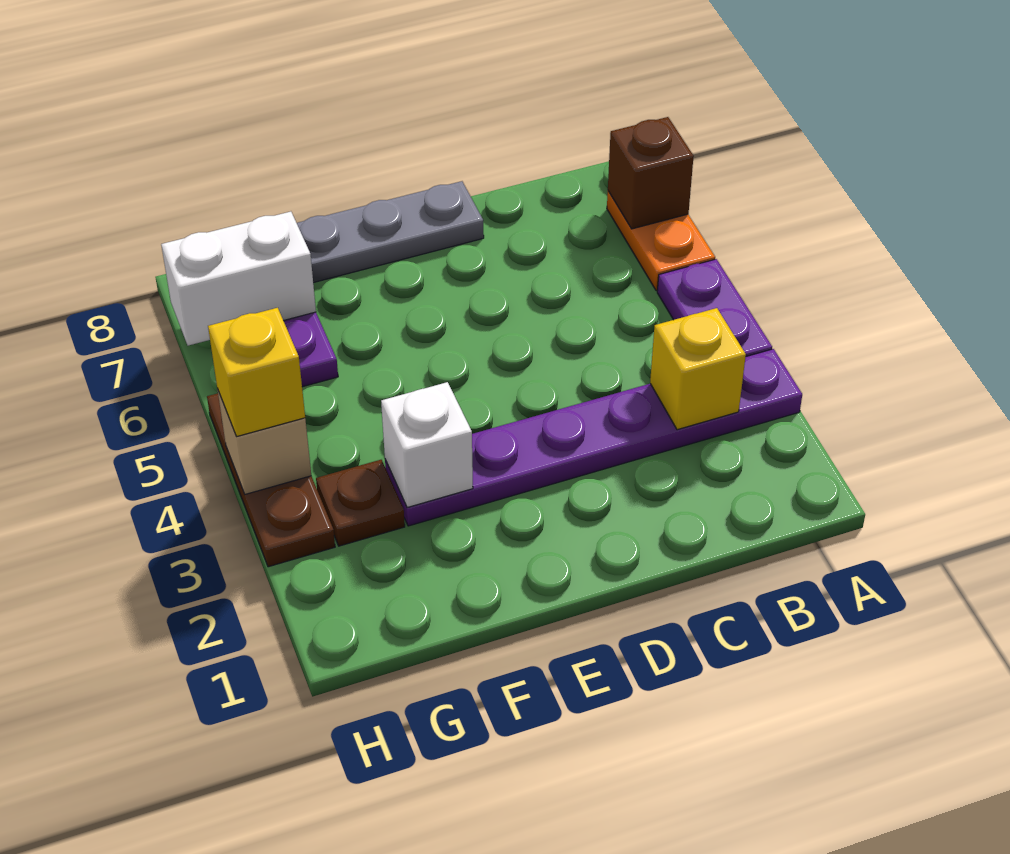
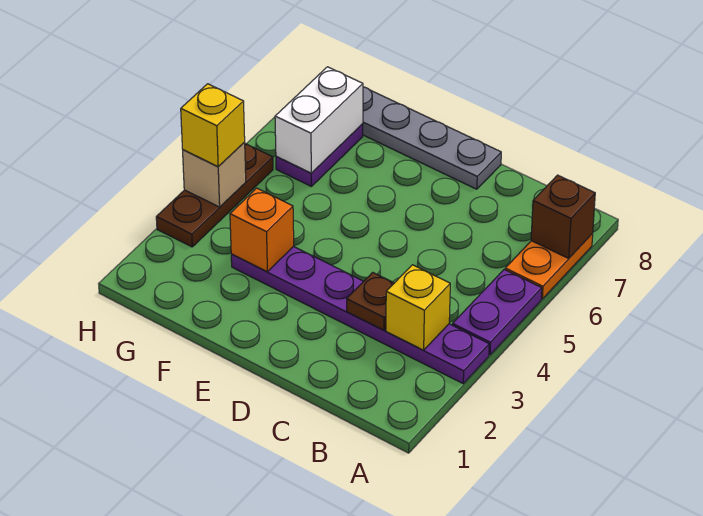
white 1x1 brick [381,382,473,508] -> orange 1x1 brick [230,188,294,272]
brown 1x1 plate [316,460,405,546] -> brown 1x1 plate moved to [347,272,394,330]
white 1x2 brick [161,212,316,346] -> white 1x2 brick turned to [275,67,363,173]

